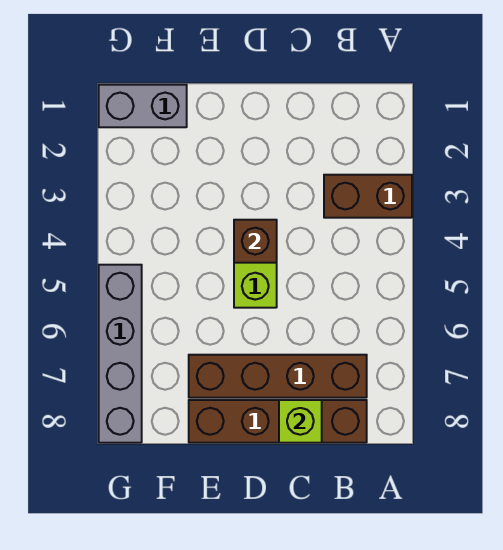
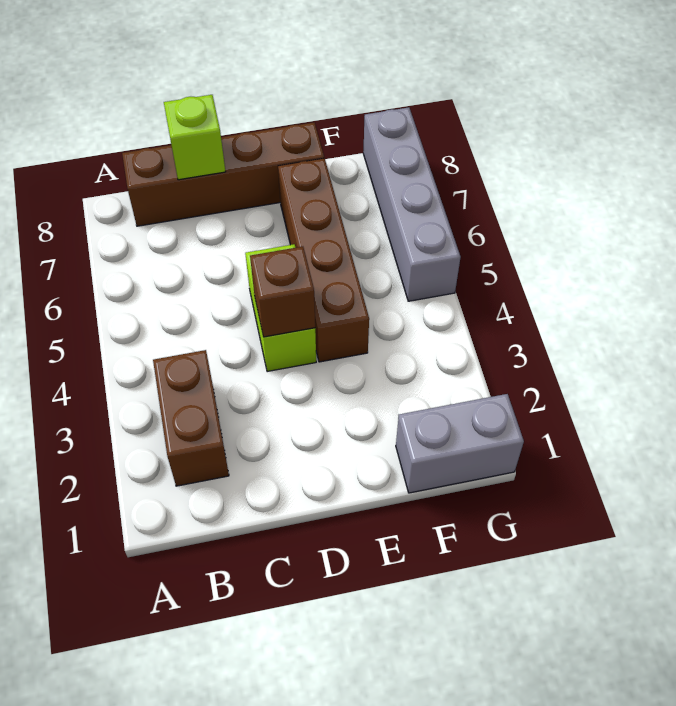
brown 1x2 brick [324,175,412,218] -> brown 1x2 brick turned to [153,350,229,486]
brown 1x4 brick [189,355,367,398] -> brown 1x4 brick turned to [278,158,369,362]

